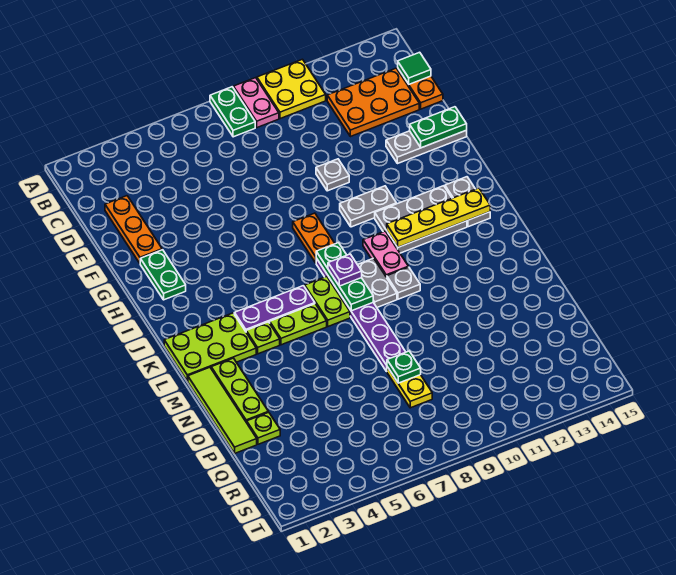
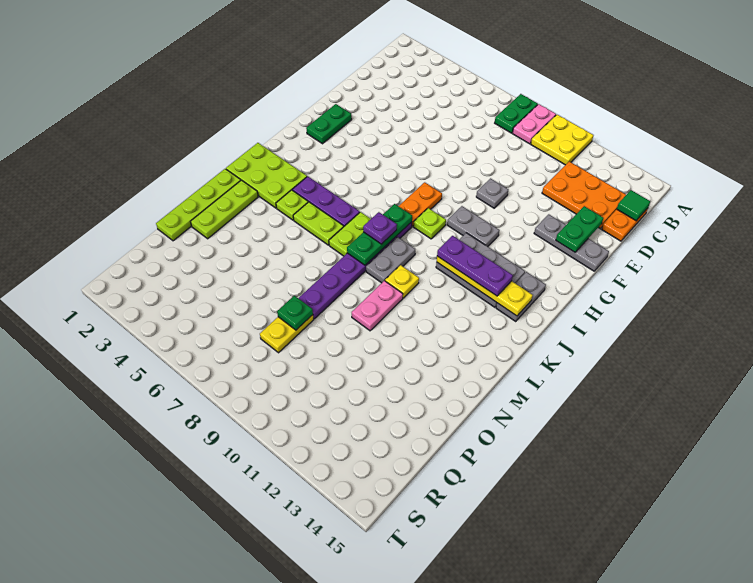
orange 1x3 plate [105,196,162,263] -> none
green 1x2 plate [410,107,467,148] -> green 1x2 plate turned to [556,206,603,252]
pink 1x2 plate [363,231,408,277] -> pink 1x2 plate moved to [352,281,403,331]
none -> purple 1x3 plate [437,236,513,296]
grey 1x1 plate [387,267,420,299] -> yellow 1x1 plate [385,265,419,298]
lime 1x4 tile [188,367,257,453] -> lime 1x4 plate [156,169,241,241]
lime 1x1 plate [247,412,280,444] -> lime 1x1 plate moved to [413,208,446,239]

